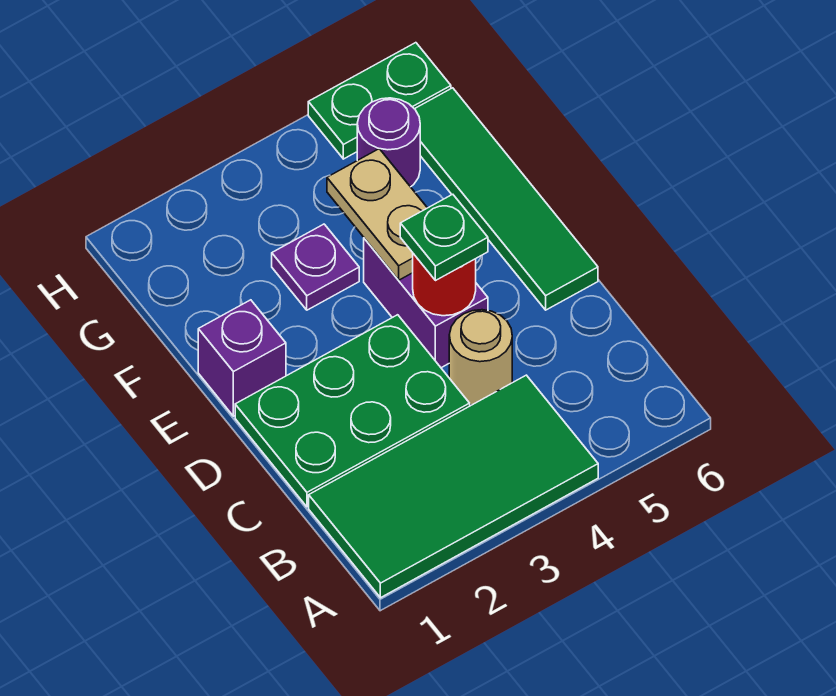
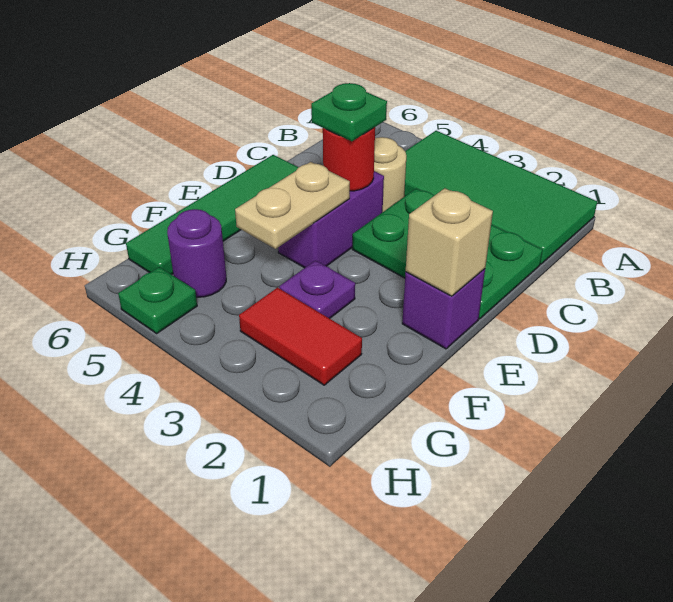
none -> tan 1x1 brick [406,188,493,296]
none -> red 1x2 tile [239,287,362,385]
green 1x2 plate [308,43,451,159] -> green 1x1 plate [118,267,197,333]

